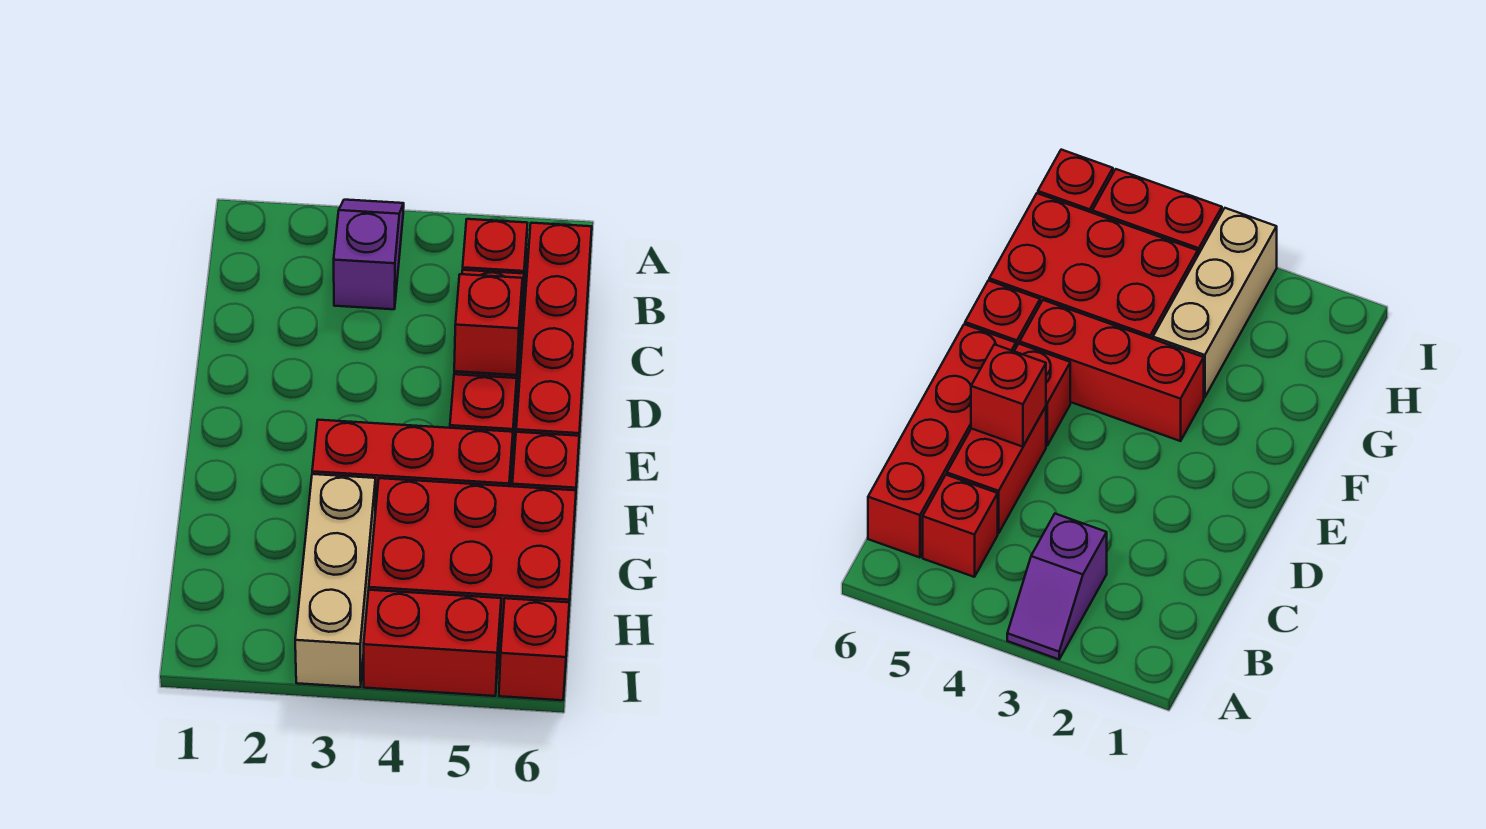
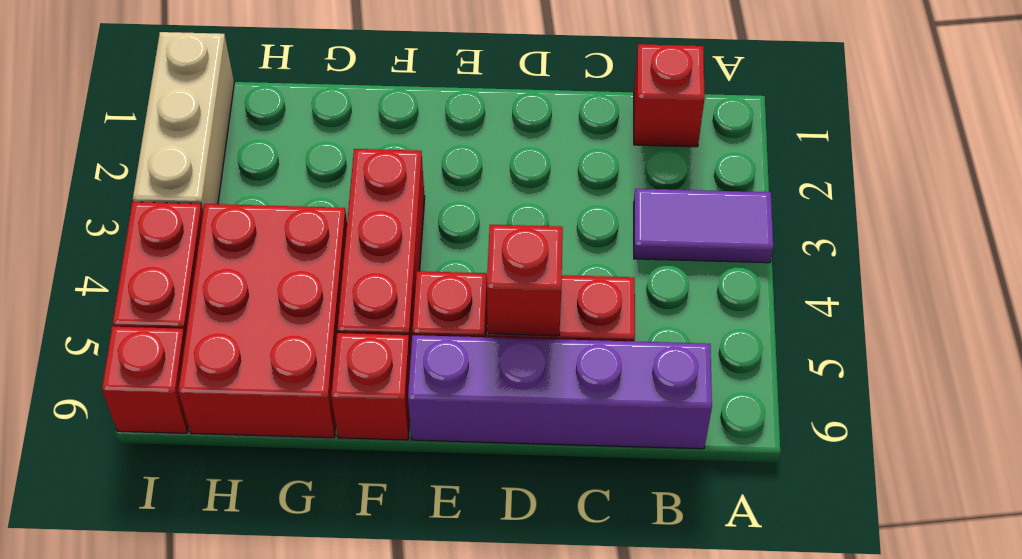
purple 1x2 slope [334,200,404,309] -> purple 1x2 tile [634,189,773,263]
red 1x1 brick [463,219,527,311] -> red 1x1 brick moved to [634,44,705,147]
red 1x4 brick [516,223,592,436] -> purple 1x4 brick [408,335,712,449]
tan 1x3 brick [295,474,375,687] -> tan 1x3 brick turned to [133,32,234,211]

